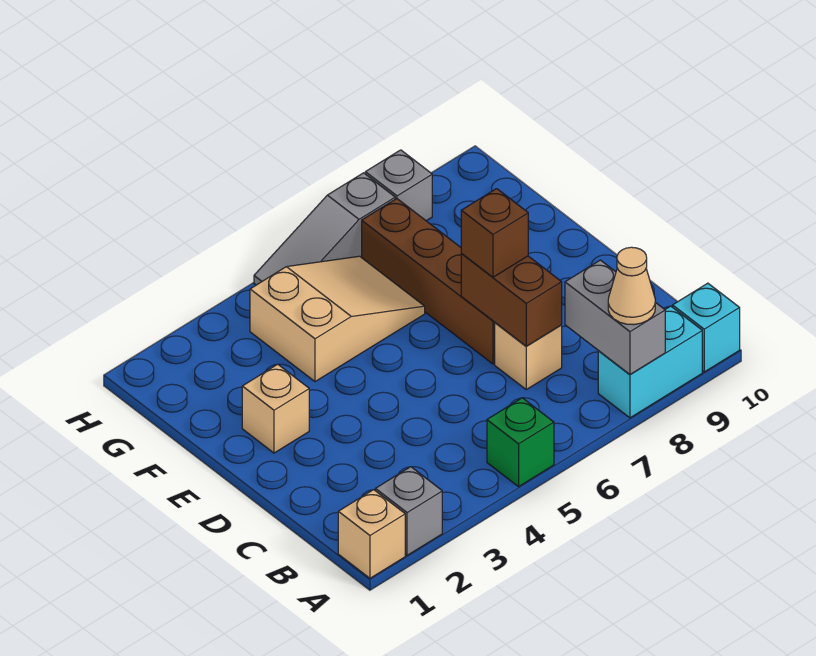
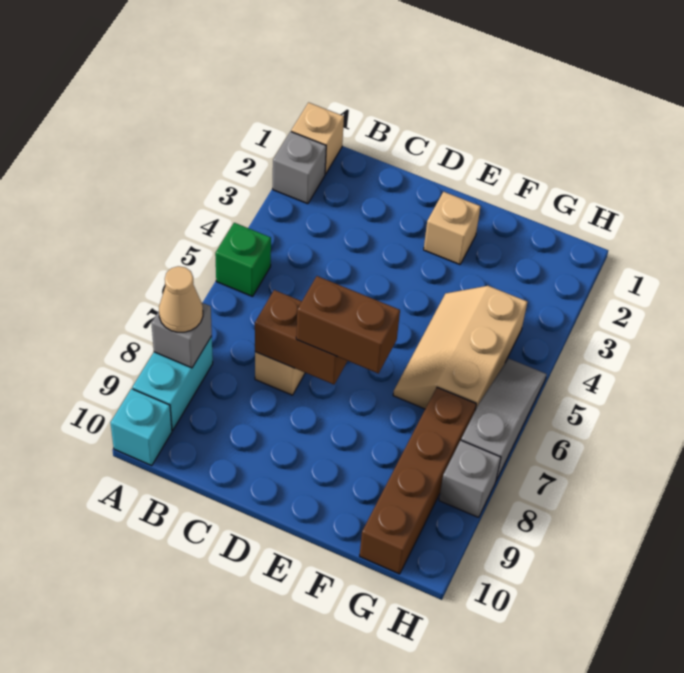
grey 1x2 brick [565,260,665,375] -> grey 1x1 brick [151,302,212,368]
brown 1x4 brick [362,199,495,364] -> brown 1x4 brick turned to [360,387,476,574]
brown 1x1 brick [461,189,528,277] -> brown 1x2 brick [296,276,400,373]
tan 2x3 slope [250,256,425,382] -> tan 2x3 slope turned to [393,286,527,410]

